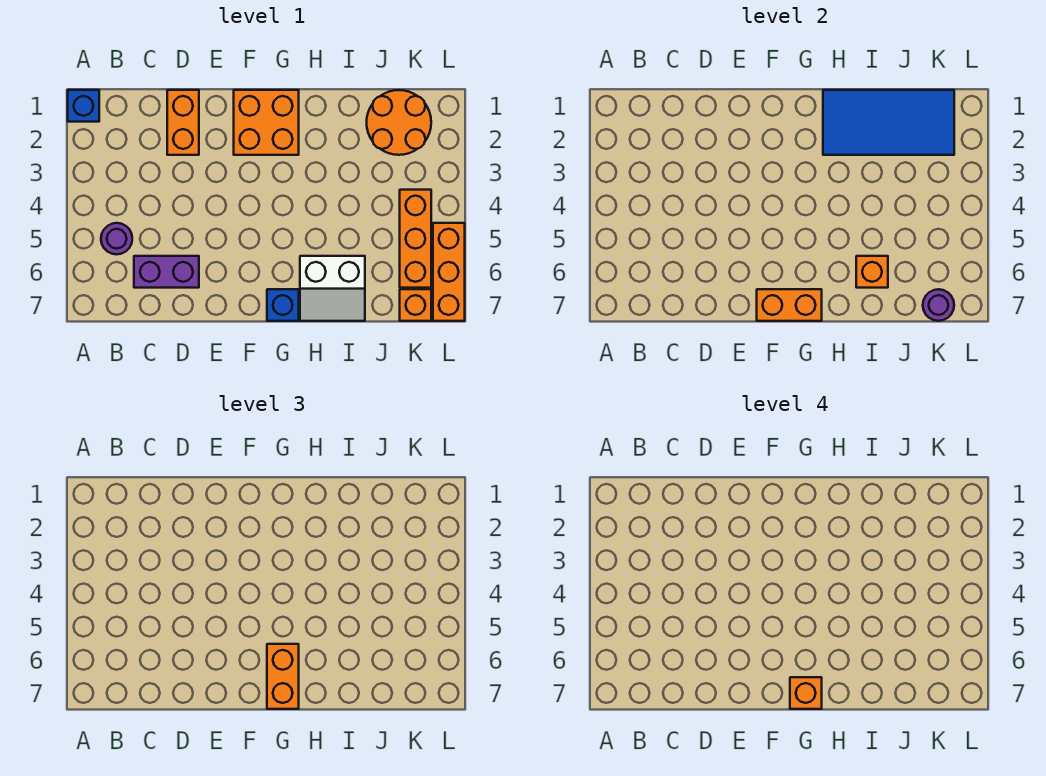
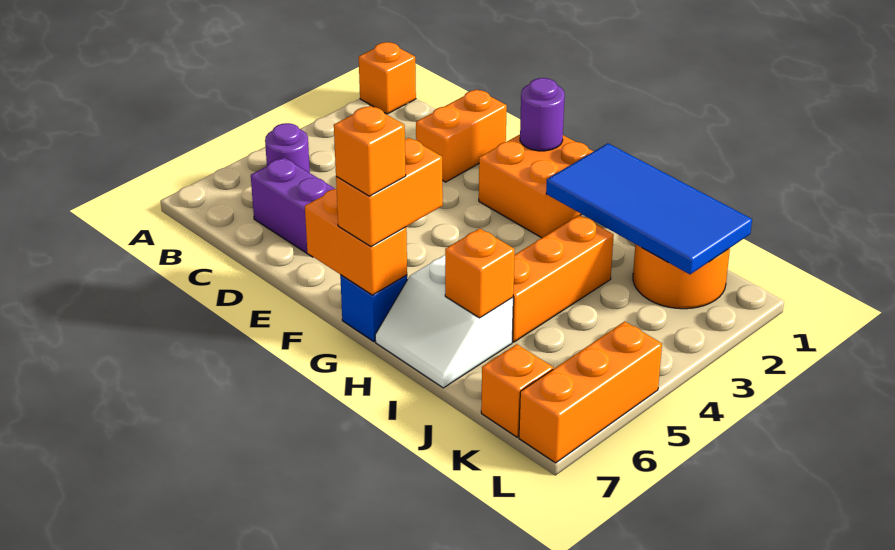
blue 1x1 brick [68,90,99,122] -> orange 1x1 brick [359,42,416,114]
orange 1x3 brick [400,190,431,288] -> orange 1x3 brick moved to [512,215,614,342]
purple 1x1 round brick [923,289,954,321] -> purple 1x1 round brick moved to [520,78,565,151]

